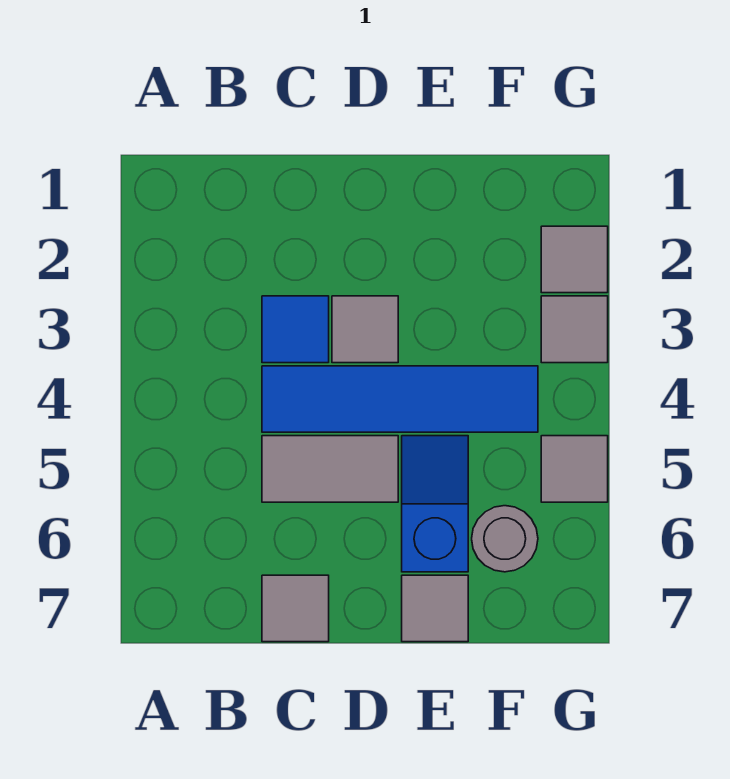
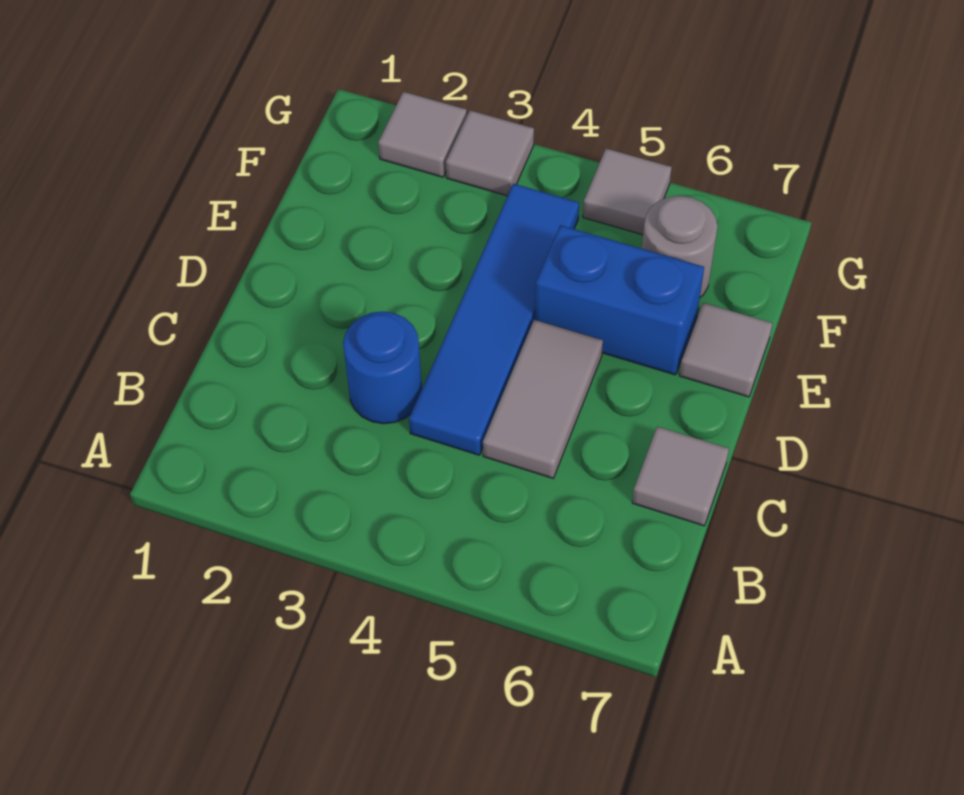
blue 1x1 tile [262,296,329,363] -> blue 1x1 round brick [343,311,422,424]
grey 1x1 tile [332,296,398,363] -> none
blue 1x2 slope [402,436,468,572] -> blue 1x2 brick [535,225,704,375]

